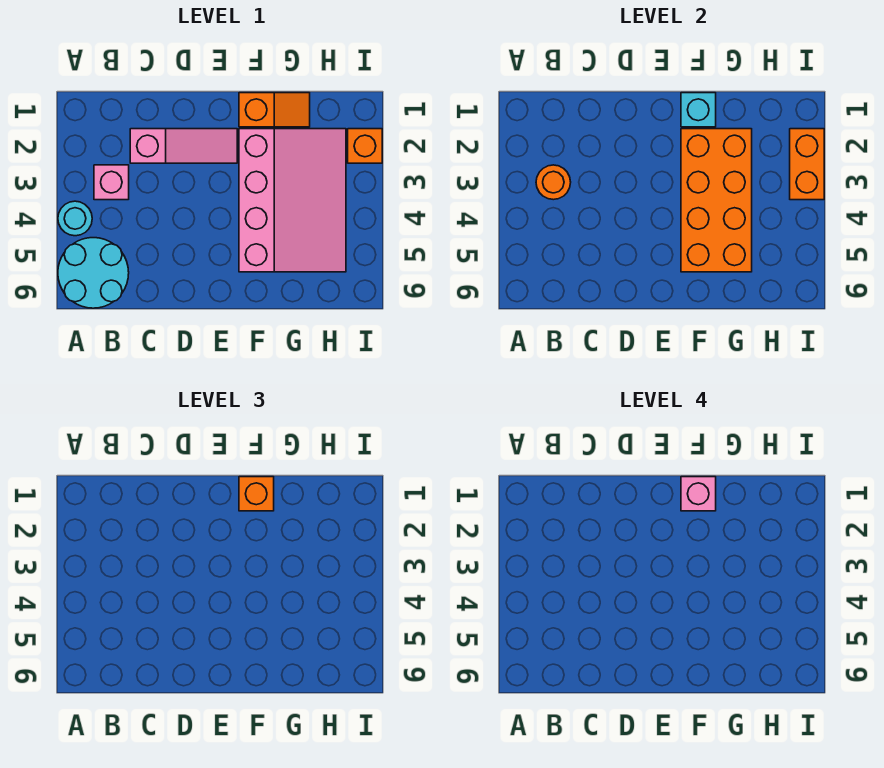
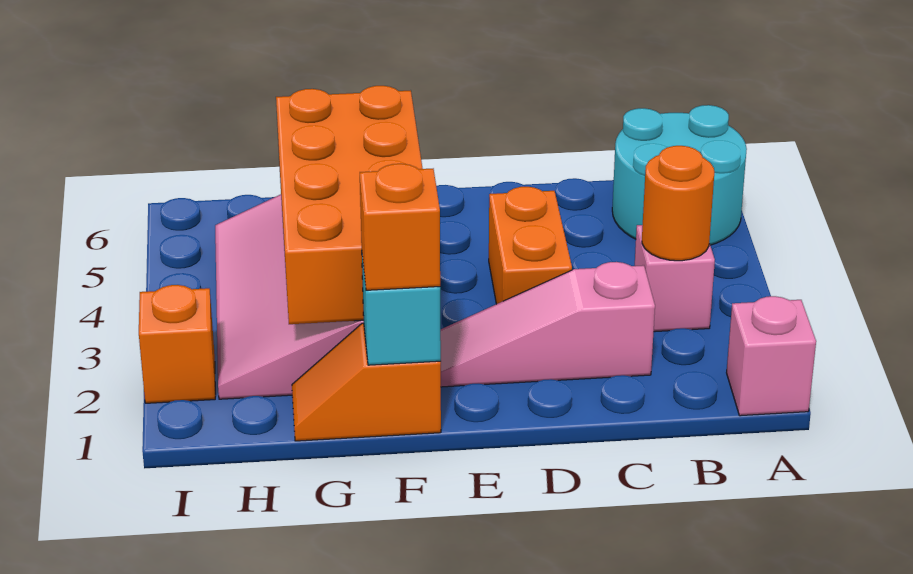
cyan 1x1 round brick [58,201,92,236] -> none
pink 1x1 brick [681,477,716,511] -> pink 1x1 brick moved to [727,296,816,416]
orange 1x2 brick [790,129,824,200] -> orange 1x2 brick moved to [489,187,572,304]

